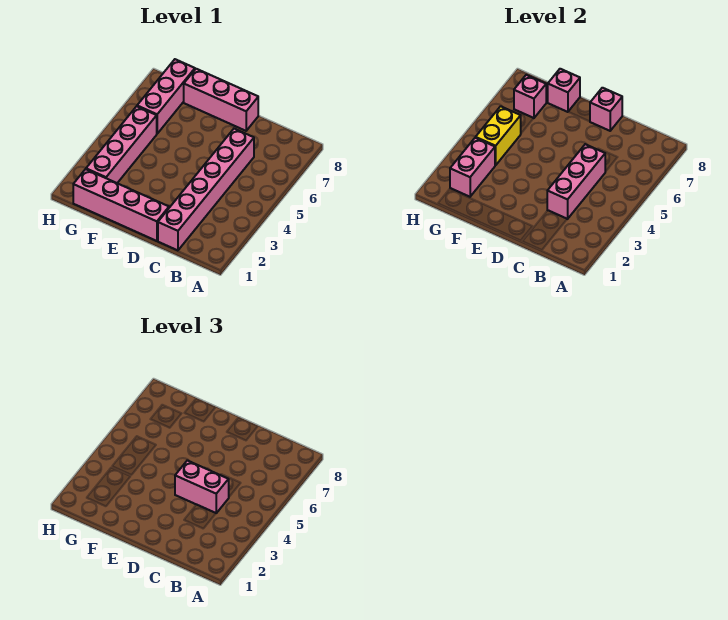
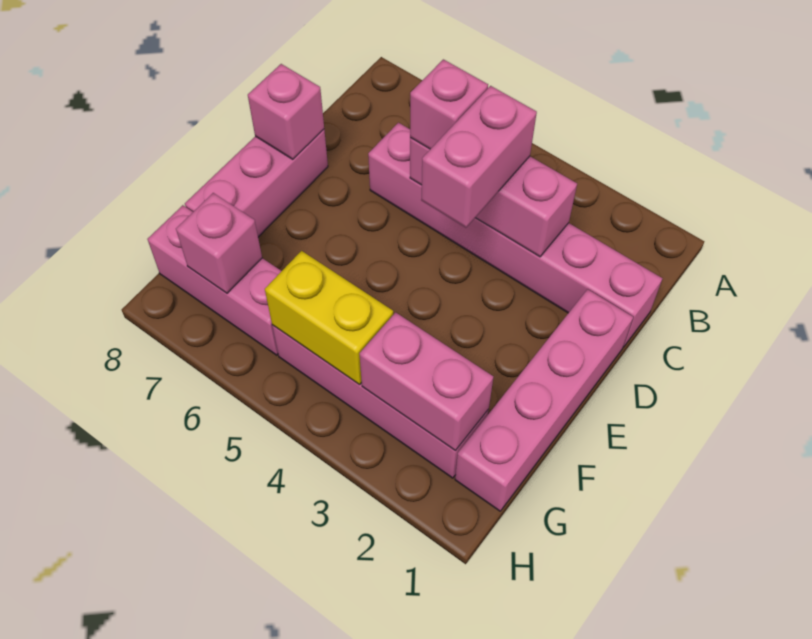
pink 1x1 brick [548,69,580,112] -> pink 1x1 brick moved to [410,59,488,149]

